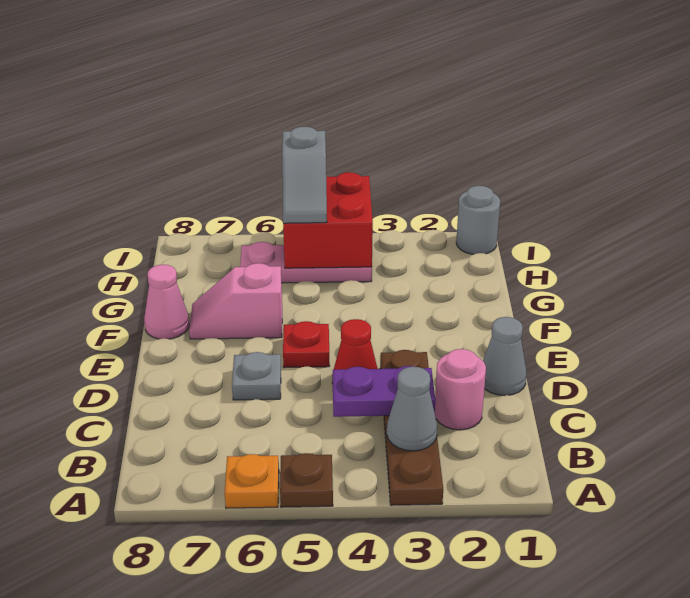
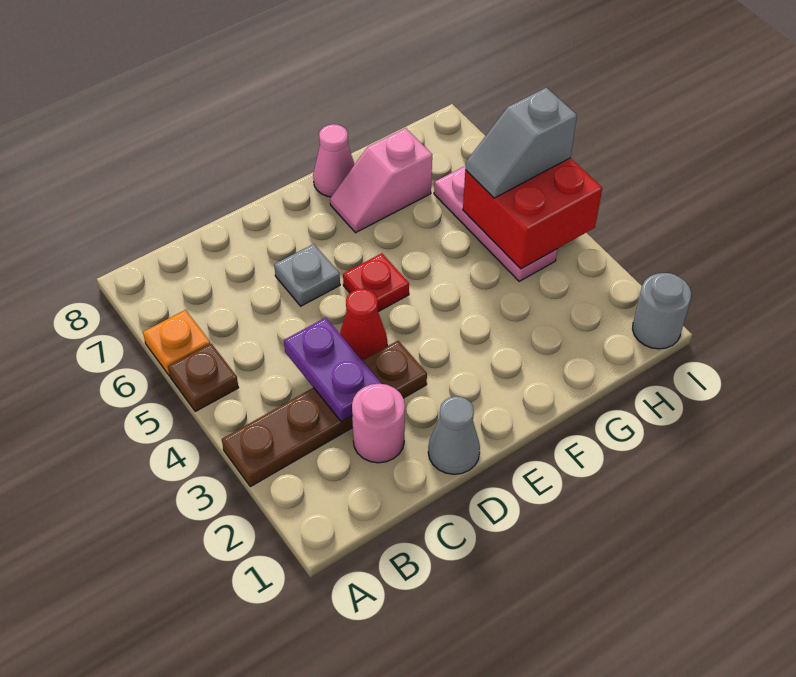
grey 1x1 cone [387,367,437,451] -> none
pink 1x2 slope [189,263,282,339] -> pink 1x2 slope turned to [330,128,432,233]

